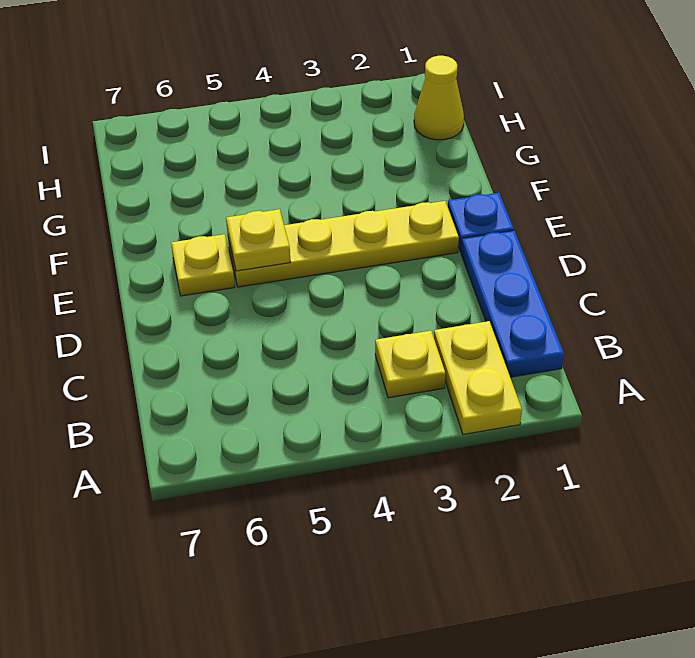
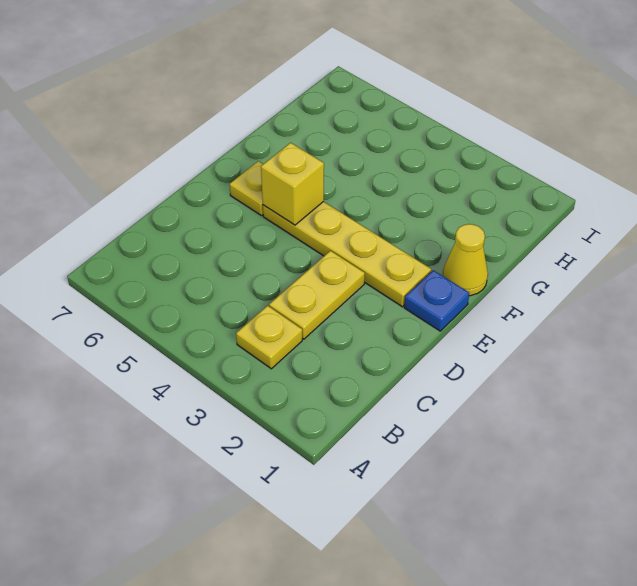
yellow 1x2 plate [434,321,522,434] -> yellow 1x2 plate moved to [269,251,365,339]
blue 1x3 plate [461,231,564,377] -> none
yellow 1x1 plate [226,209,290,271] -> yellow 1x1 brick [261,143,324,225]
yellow 1x1 cone [414,56,464,140] -> yellow 1x1 cone moved to [443,224,488,296]

